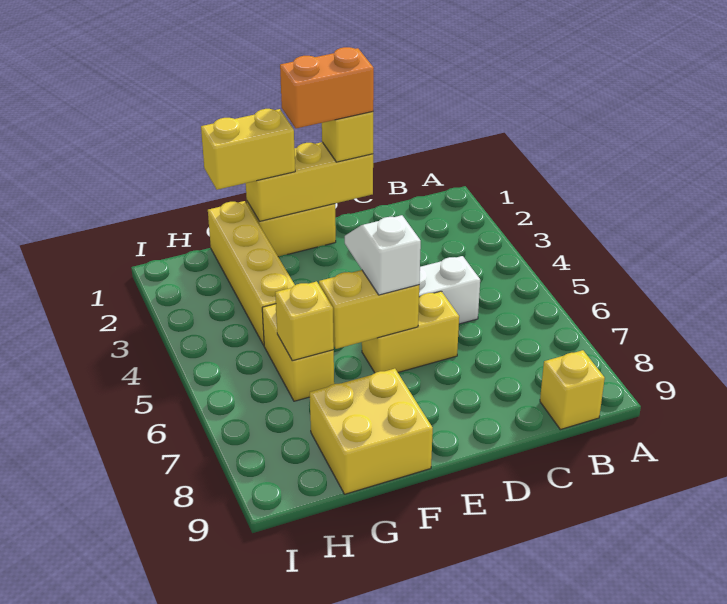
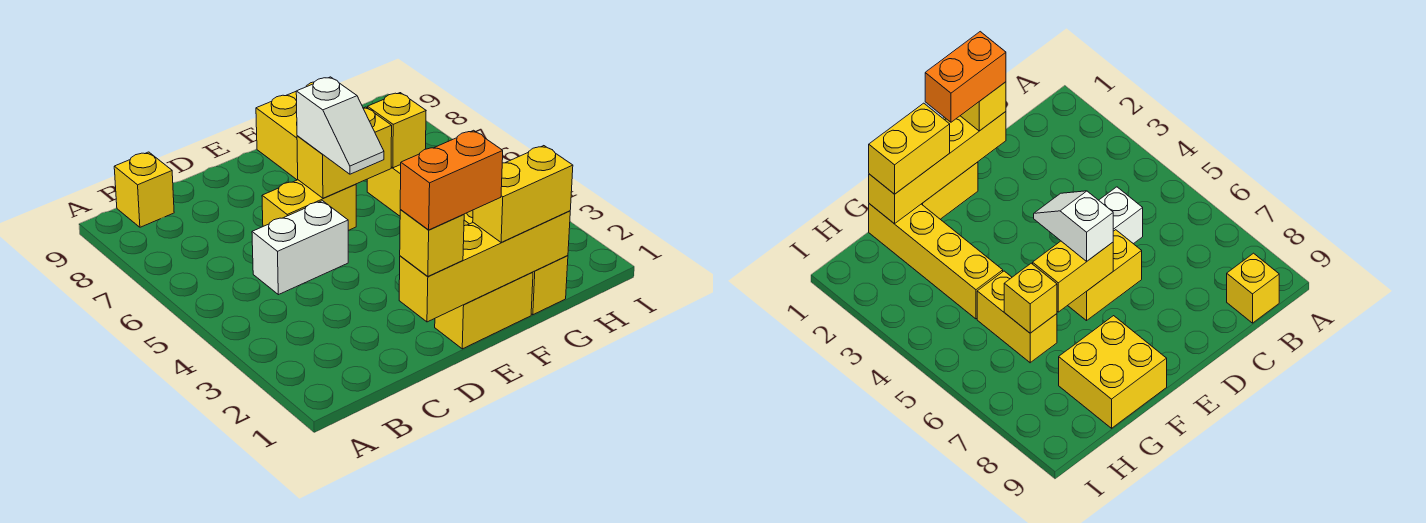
yellow 1x3 brick [246,142,373,221] -> yellow 1x4 brick [399,211,570,322]

